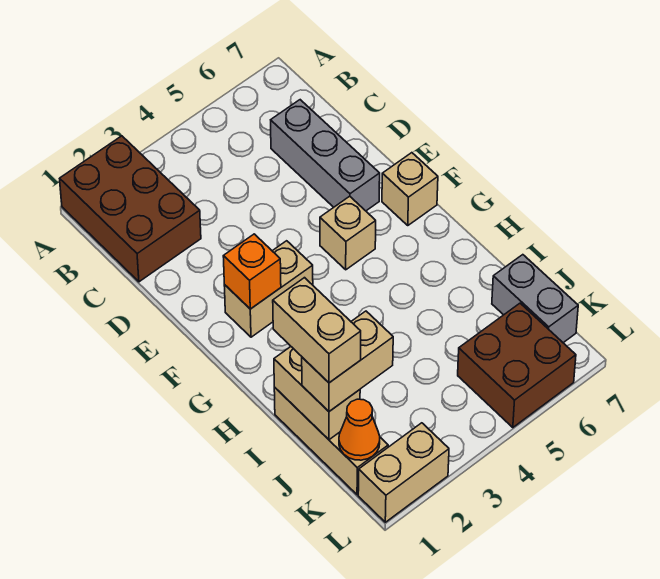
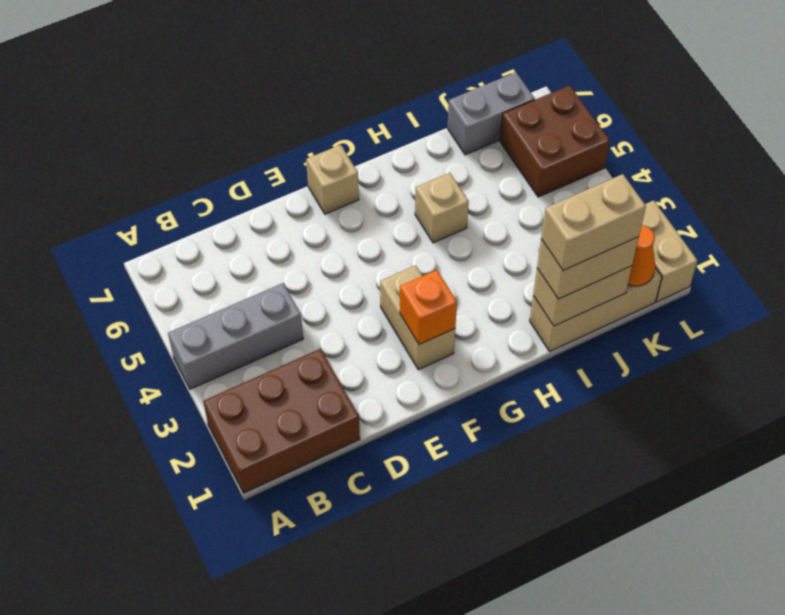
grey 1x3 brick [271,100,380,211] -> grey 1x3 brick moved to [168,283,303,389]
tan 1x1 brick [320,196,376,270] -> tan 1x1 brick moved to [415,173,469,243]
tan 1x2 brick [302,311,393,411] -> tan 1x2 brick turned to [537,237,639,299]

